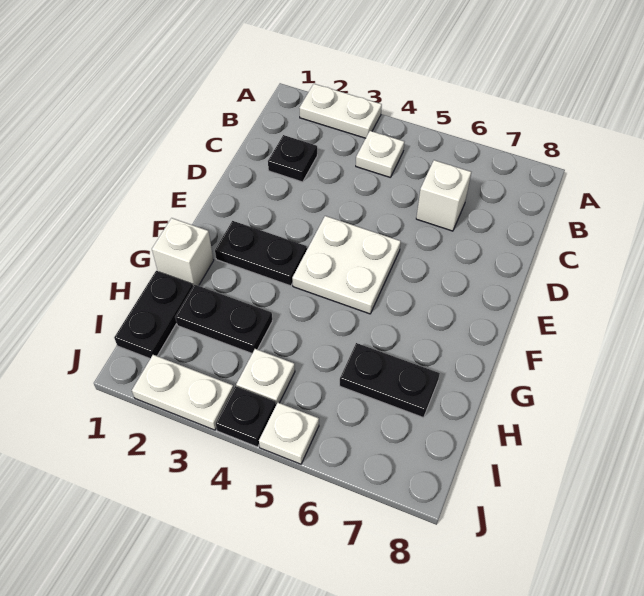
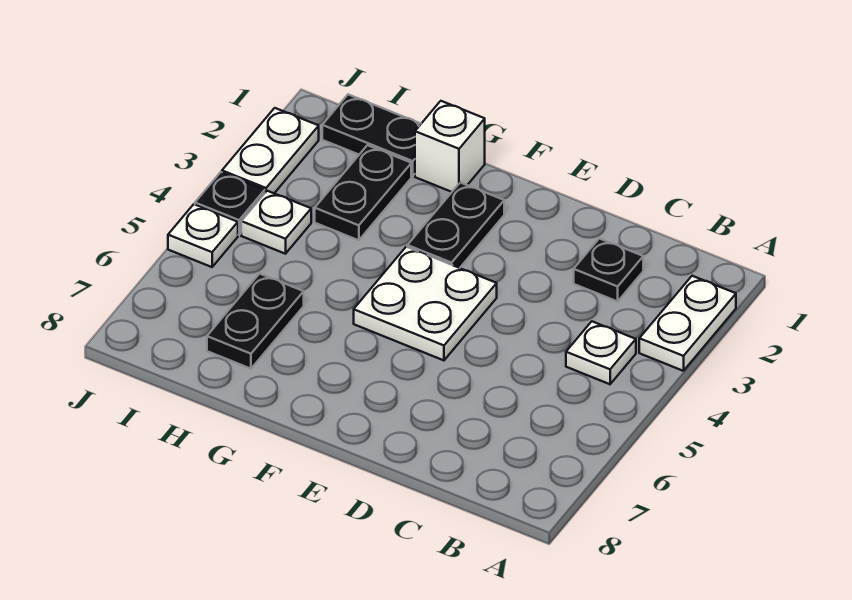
white 1x1 brick [416,160,471,231] -> none

